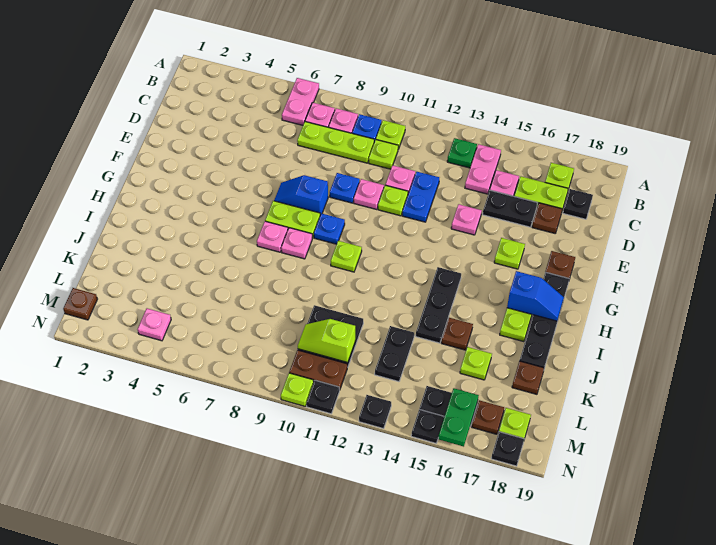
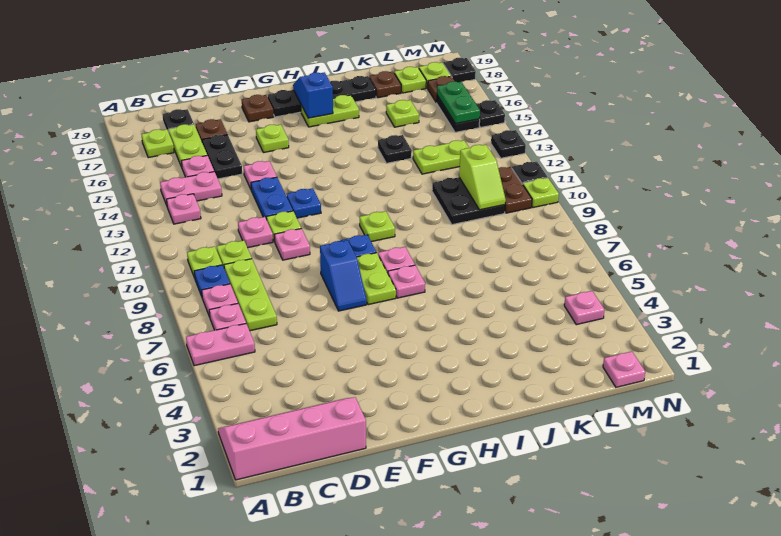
none -> pink 2x4 slope [218,397,366,480]
green 1x1 plate [447,138,477,168] -> pink 1x1 plate [167,194,201,224]
blue 1x2 plate [402,172,439,222] -> blue 1x2 plate turned to [251,177,293,220]
blue 1x1 plate [330,173,360,203] -> blue 1x1 plate moved to [287,188,321,218]
black 1x3 plate [416,267,461,343] -> black 1x1 plate [378,135,412,163]
brown 1x1 plate [441,318,473,350] -> none
black 1x2 plate [375,326,414,382] -> lime 1x2 plate [413,140,469,174]
none -> lime 1x1 plate [394,67,426,93]
brown 1x1 plate [63,288,97,320] -> pink 1x1 plate [603,351,645,387]
green 1x2 plate [438,388,479,447] -> green 1x2 plate turned to [437,81,480,124]

